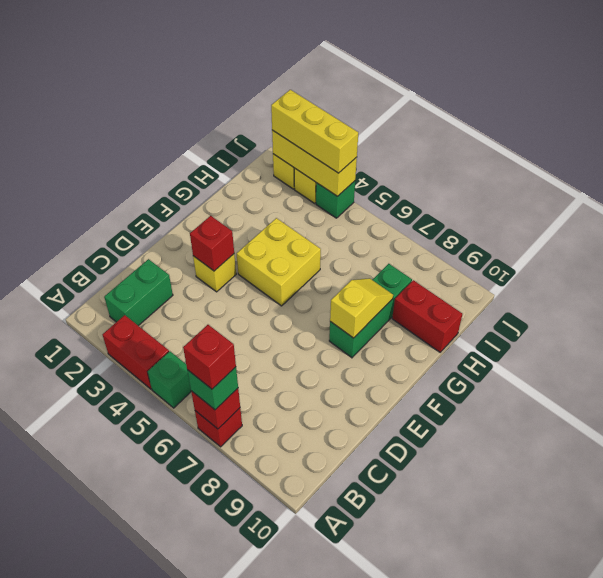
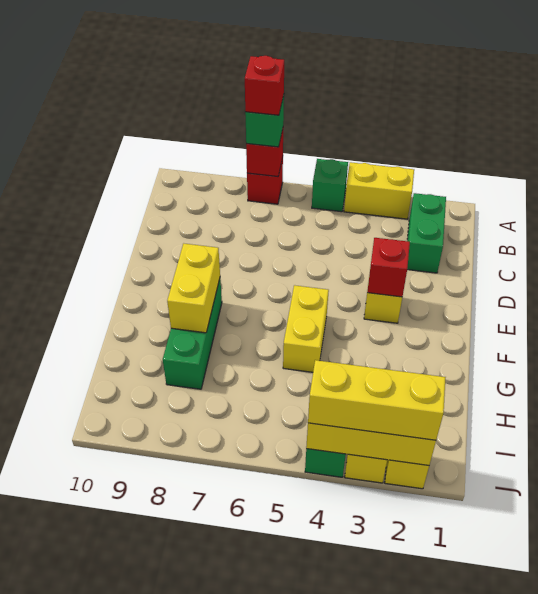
red 1x2 brick [102,315,169,389] -> yellow 1x2 brick [344,162,414,219]
yellow 2x2 brick [237,218,321,306] -> yellow 1x2 brick [283,285,329,372]
yellow 1x2 slope [330,278,393,338] -> yellow 1x2 brick [167,244,220,333]
red 1x2 brick [392,280,462,352] -> none

